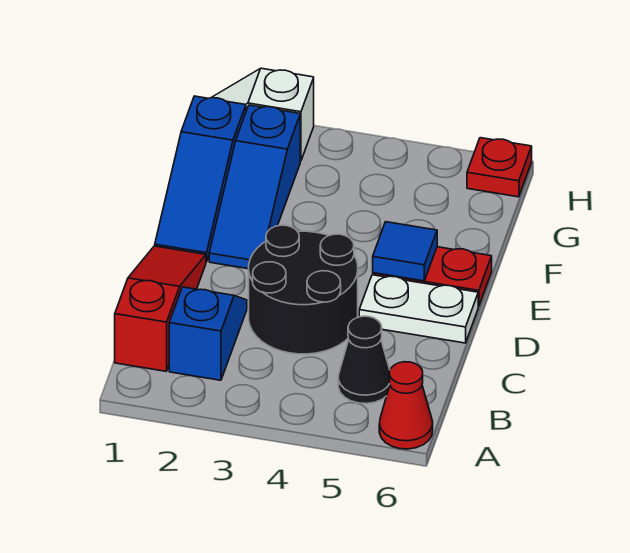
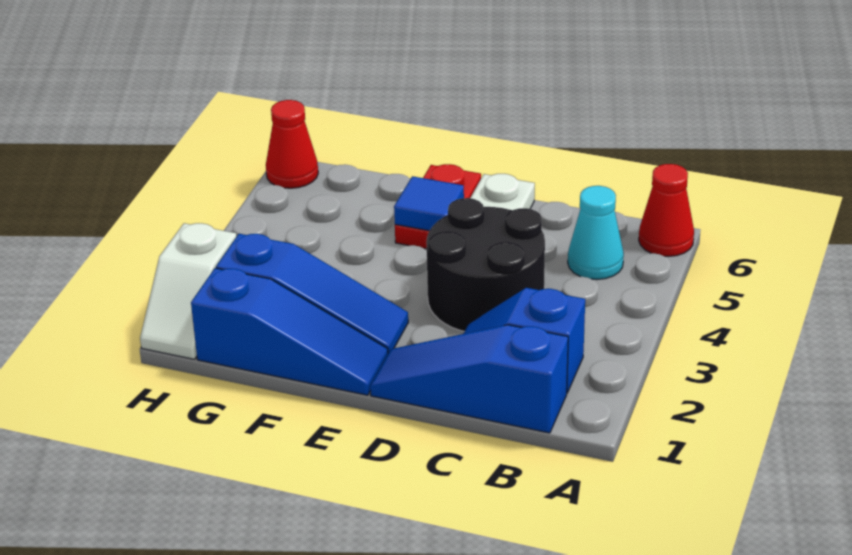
red 1x3 slope [115,246,206,371] -> blue 1x3 slope [370,325,568,433]
black 1x1 cone [338,316,390,404] -> cyan 1x1 cone [568,186,624,280]
red 1x1 plate [467,138,532,197] -> red 1x1 cone [266,100,318,188]

